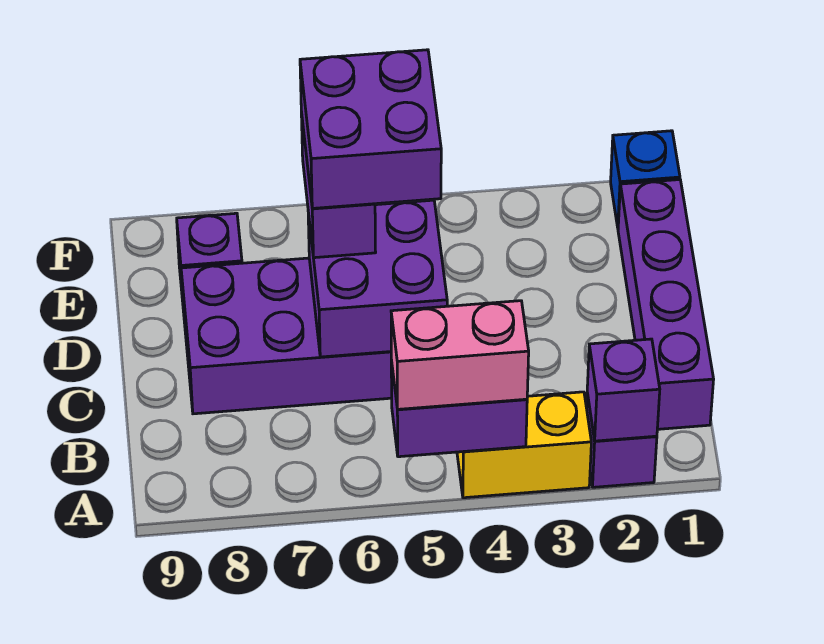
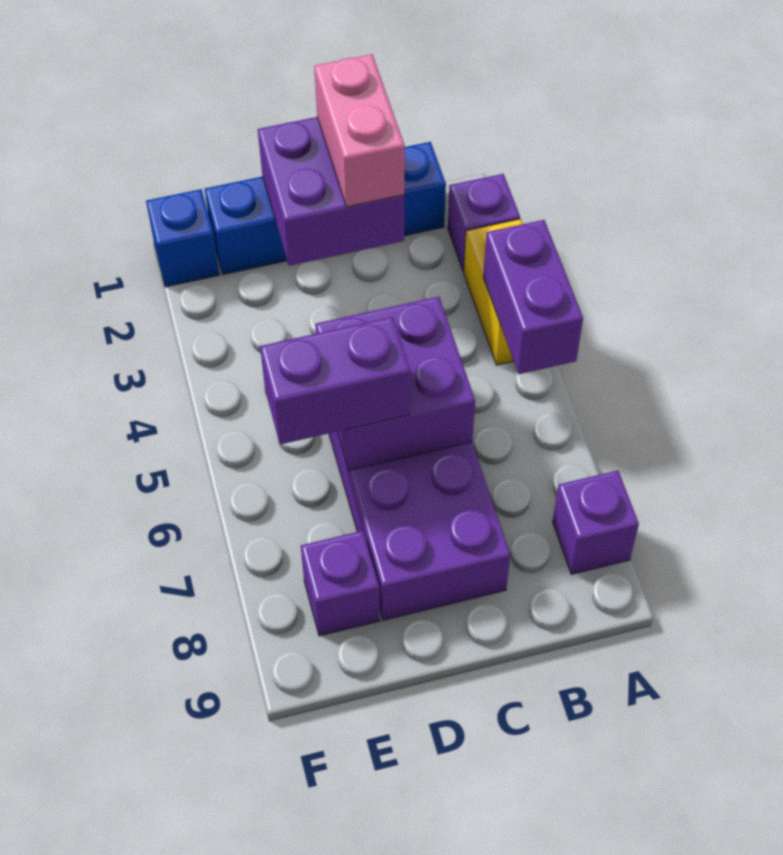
purple 1x1 brick [587,339,660,441] -> purple 1x1 brick moved to [553,471,639,574]
pink 1x2 brick [391,301,529,409] -> pink 1x2 brick moved to [314,54,405,207]
purple 1x4 brick [618,180,714,429] -> blue 1x4 brick [205,142,446,275]
purple 2x2 brick [300,50,441,208] -> purple 2x2 brick moved to [258,117,404,266]

